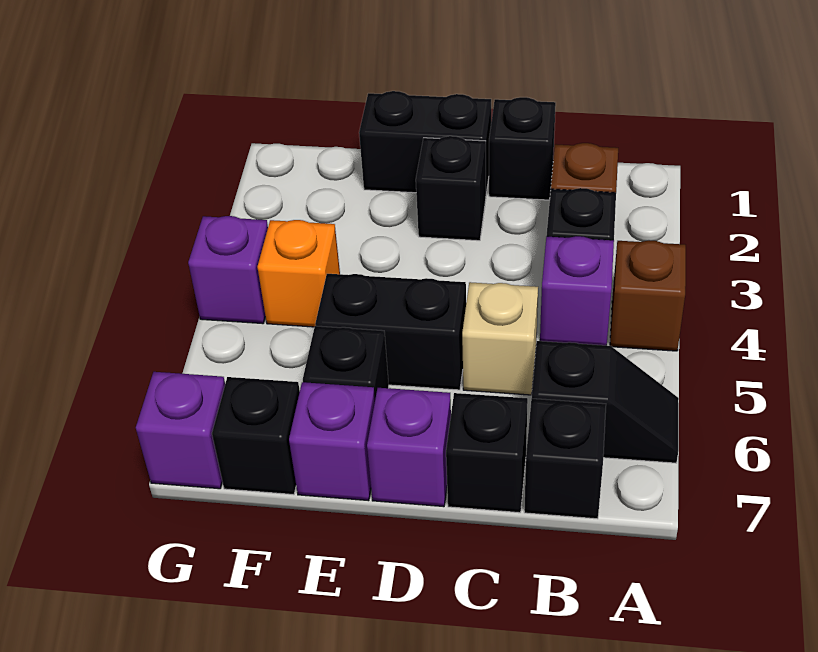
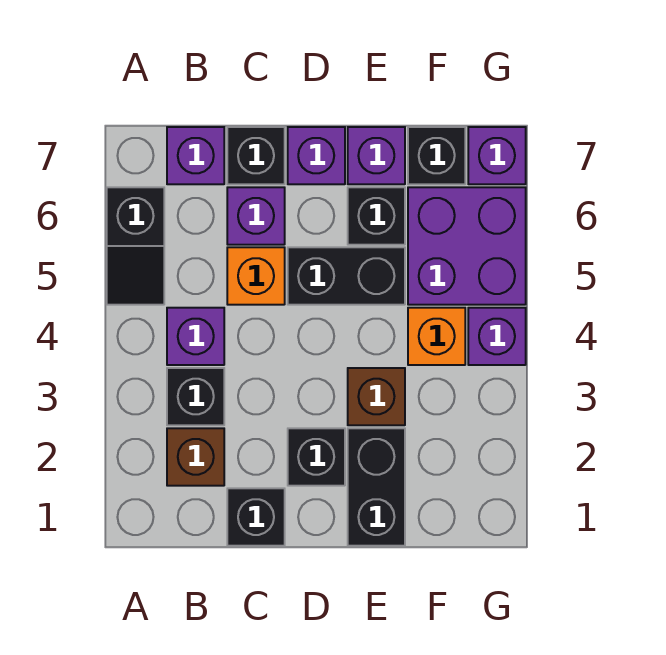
brown 1x1 brick [610,240,686,351] -> brown 1x1 brick moved to [348,368,405,425]
black 1x2 slope [532,341,679,463] -> black 1x2 slope turned to [107,187,164,305]
black 1x1 brick [524,399,606,519] -> purple 1x1 brick [167,127,224,184]
tan 1x1 brick [462,282,538,395] -> orange 1x1 brick [227,247,285,305]
none -> purple 1x1 brick [227,187,285,245]
black 1x2 brick [359,91,491,194] -> black 1x2 brick turned to [348,428,405,546]
none -> purple 2x2 brick [408,187,526,305]

